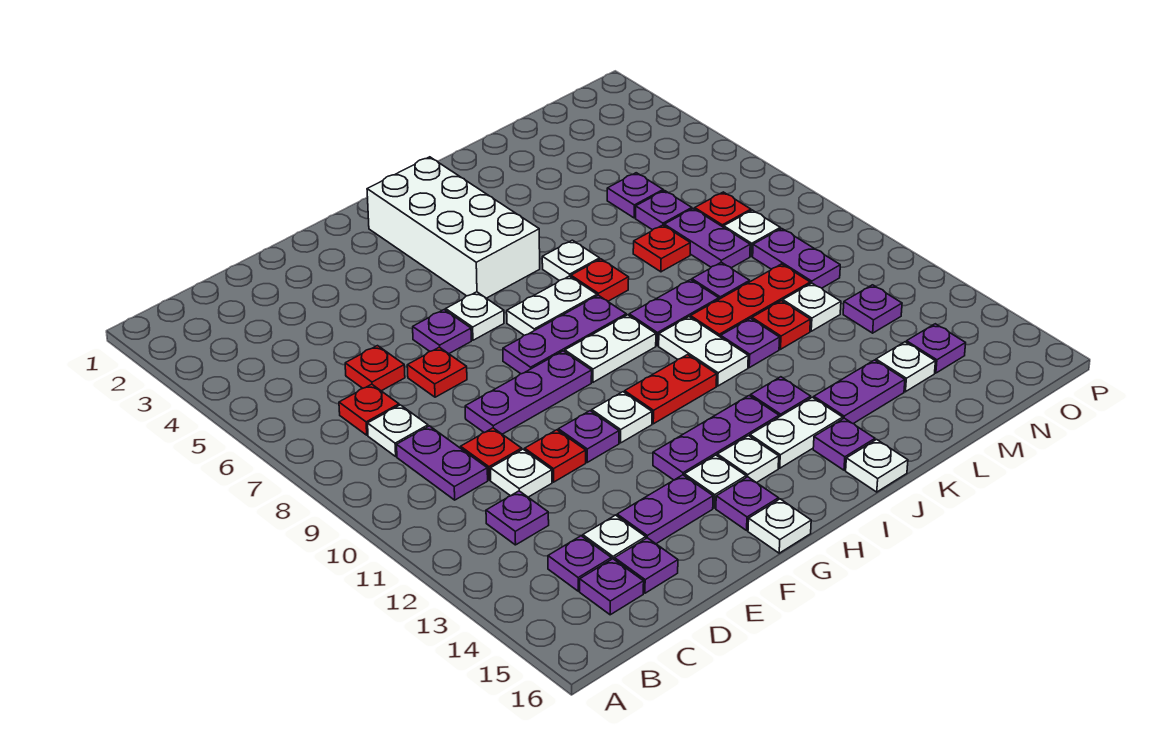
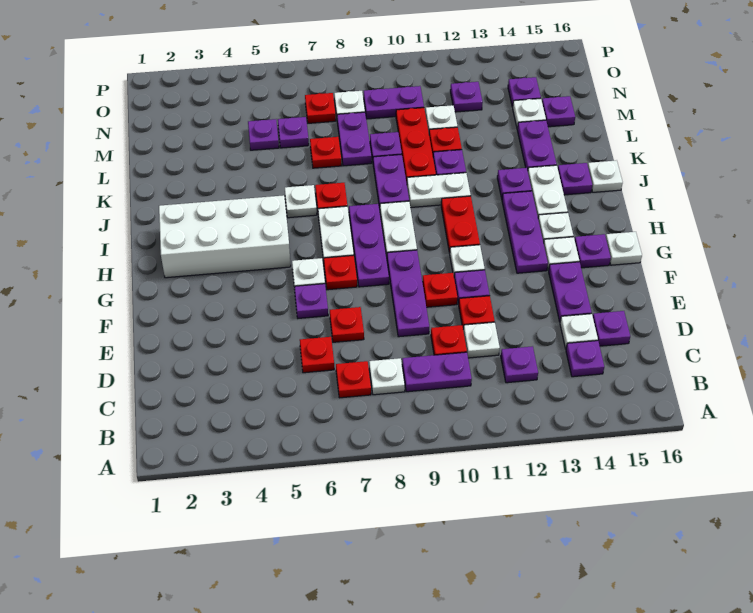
purple 1x1 plate [580,559,644,615] -> purple 1x1 plate moved to [542,96,575,127]
none -> red 1x1 plate [422,273,457,307]
none -> red 1x1 plate [324,255,357,290]
purple 1x2 plate [664,209,750,268] -> purple 1x2 plate turned to [337,112,372,166]

